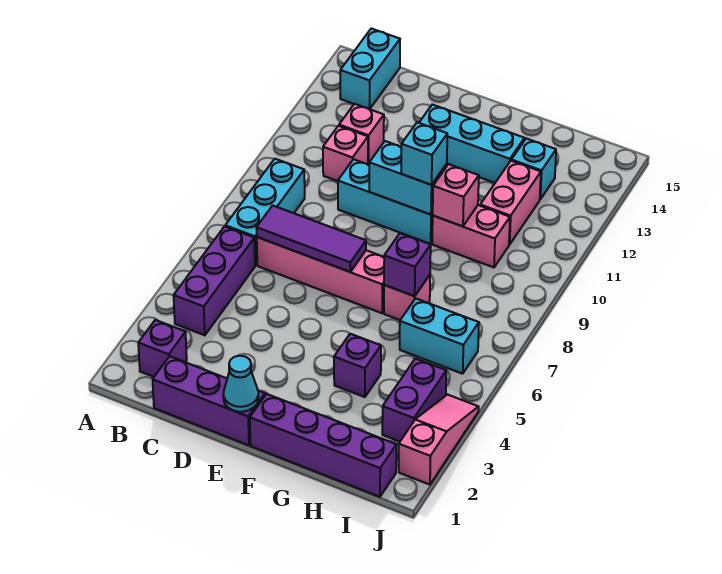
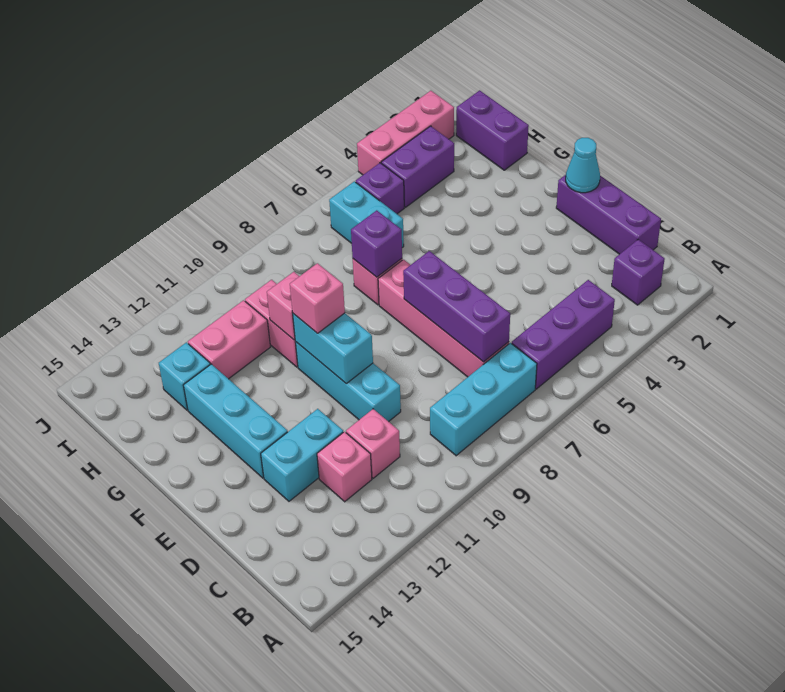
cyan 1x2 brick [340,28,400,109] -> cyan 1x2 brick moved to [261,409,343,501]
purple 1x3 tile [256,205,366,272] -> purple 1x3 brick [403,251,510,362]
purple 1x4 brick [250,394,396,497] -> purple 1x2 brick [456,90,529,170]
cyan 1x1 brick [401,122,447,185] -> pink 1x1 brick [290,263,345,333]
purple 1x1 brick [334,334,381,397] -> purple 1x1 brick moved to [356,163,404,214]
pink 1x3 slope [399,395,479,485] -> pink 1x3 brick [357,91,454,175]

